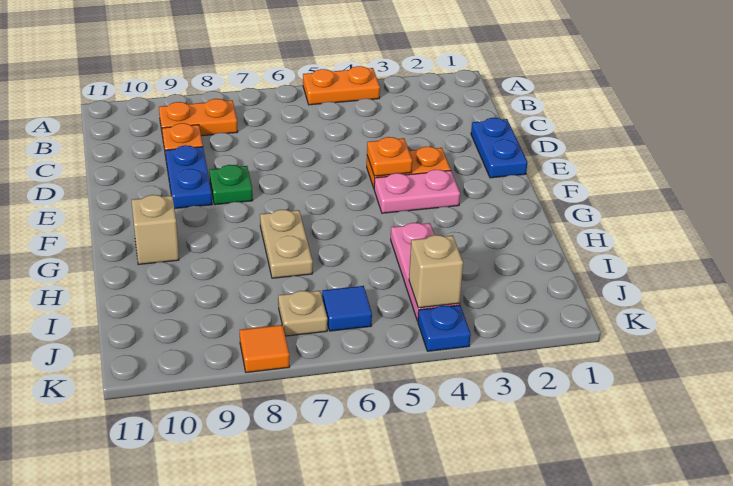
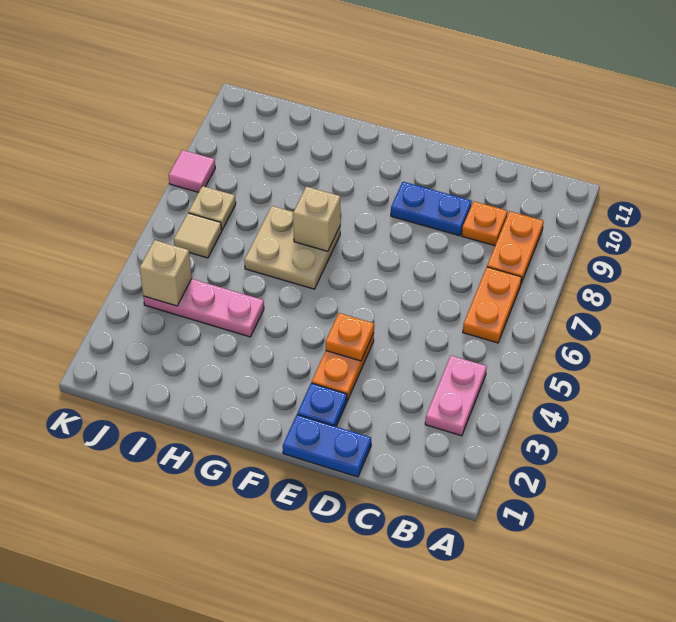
orange 1x2 plate [303,66,380,105] -> orange 1x2 plate moved to [463,267,522,343]
green 1x1 plate [209,165,253,205] -> none
pink 1x2 plate [374,170,460,213] -> pink 1x2 plate moved to [425,356,487,436]
tan 1x2 plate [260,210,313,278] -> tan 2x2 plate [244,206,340,289]
tan 1x1 brick [132,195,179,265] -> tan 1x1 brick moved to [293,186,340,251]
blue 1x1 tile [322,286,372,331] -> tan 1x1 tile [174,213,222,258]
blue 1x1 plate [418,305,471,351] -> blue 1x1 plate moved to [297,383,347,426]
orange 1x1 tile [240,325,290,372] -> pink 1x1 tile [169,150,215,192]

